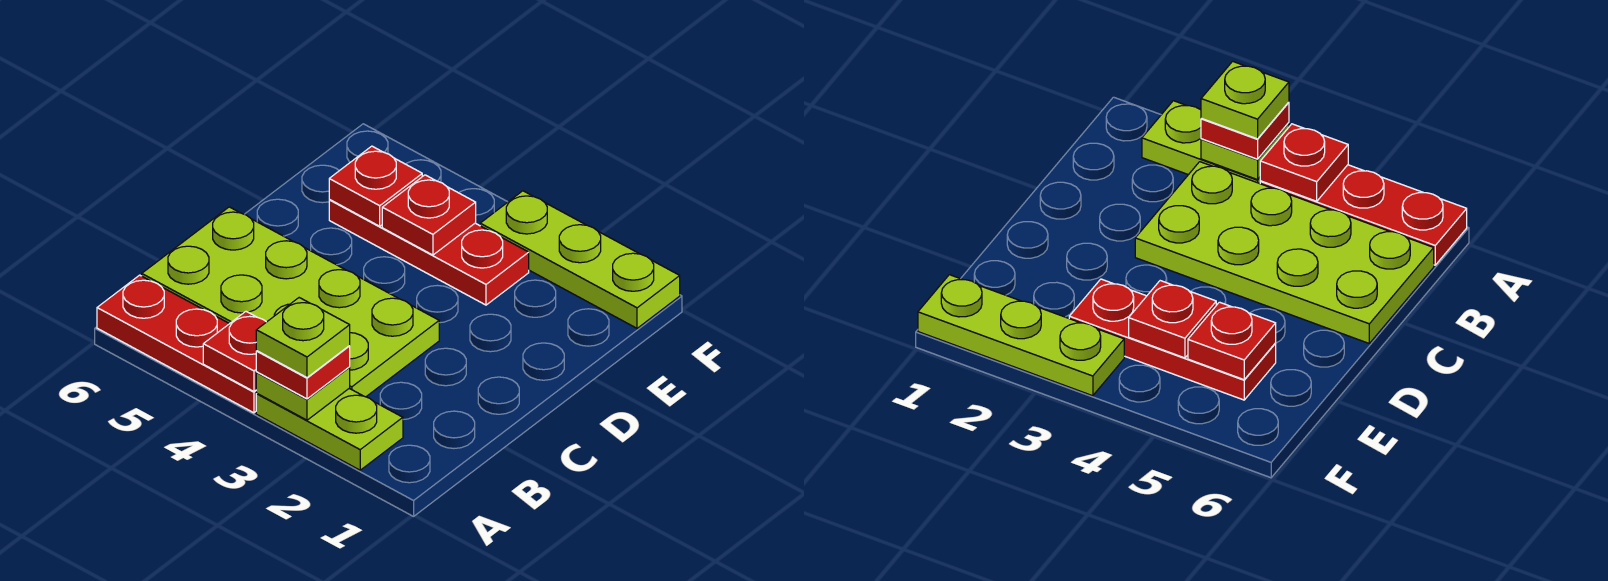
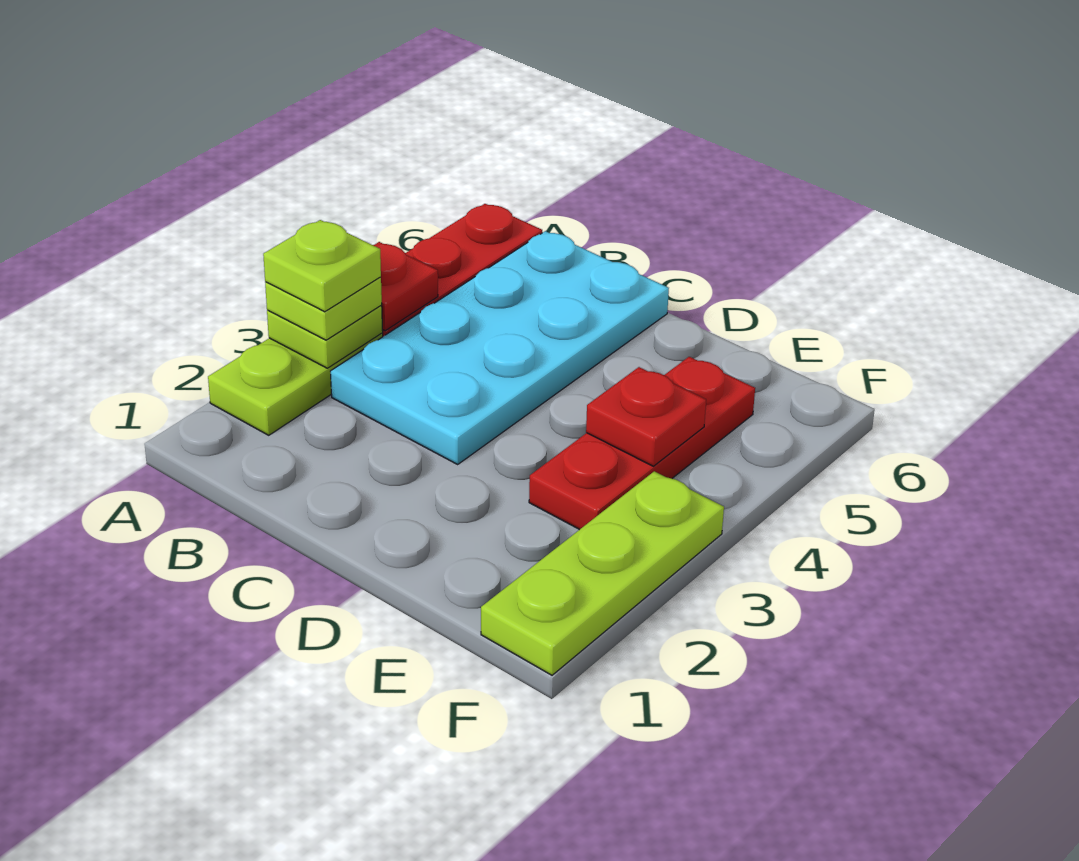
red 1x1 plate [256,346,350,399] -> lime 1x1 plate [265,277,382,340]
lime 2x4 plate [142,207,439,397] -> cyan 2x4 plate [331,231,669,464]
red 1x1 plate [329,146,422,226] -> none

